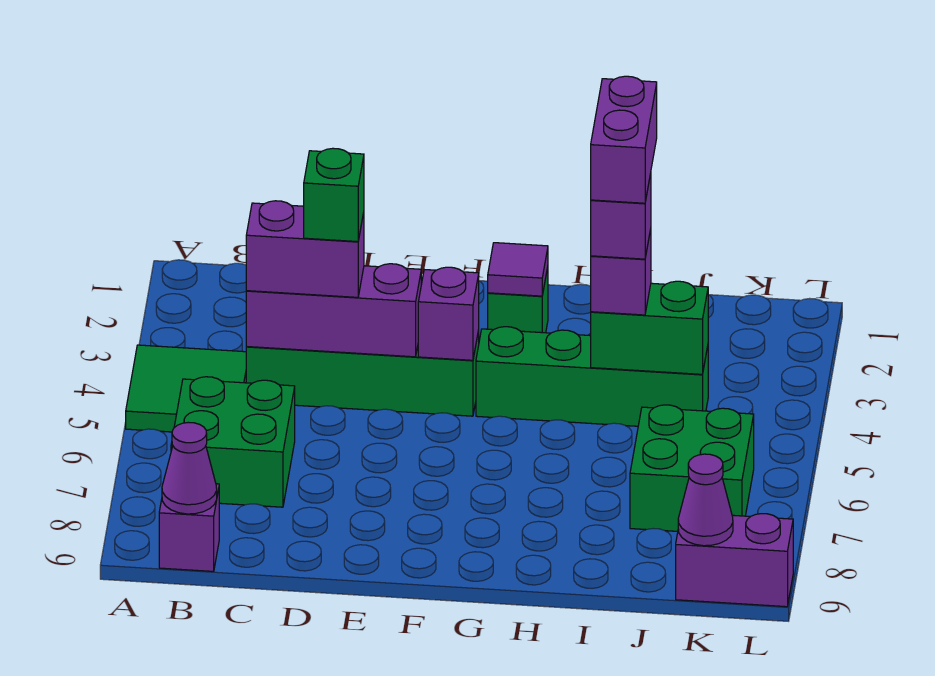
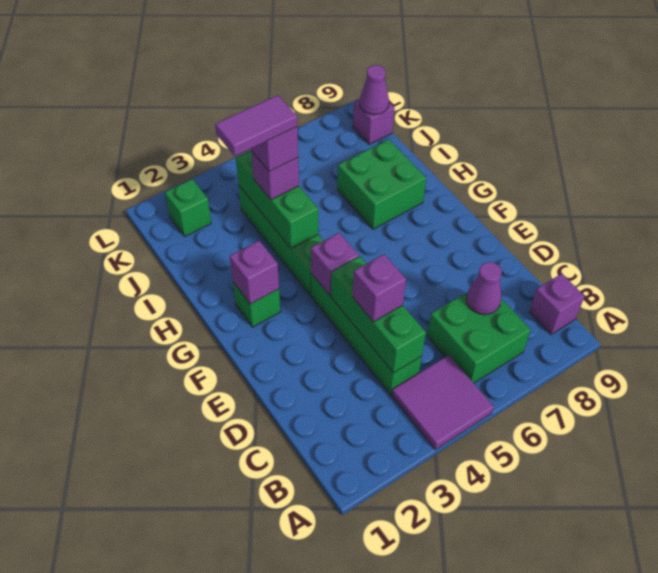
green 2x2 tile [126,345,246,432] -> purple 2x2 tile [392,355,494,450]
purple 1x1 cone [162,422,217,514] -> purple 1x1 cone moved to [466,262,502,315]
purple 1x3 brick [246,264,421,357] -> green 1x3 brick [331,257,426,373]
purple 1x2 brick [246,201,364,297] -> purple 1x1 brick [353,254,406,322]
green 1x1 brick [304,148,364,242] -> green 1x1 brick moved to [165,179,211,236]
purple 1x1 tile [488,243,548,296] -> purple 1x1 brick [230,241,279,304]
purple 1x2 brick [591,76,657,203] -> purple 1x2 tile [215,95,297,156]
green 1x2 brick [591,281,708,374] -> green 1x3 brick [236,151,318,248]
green 2x2 brick [630,405,754,531] -> green 2x2 brick moved to [338,139,426,229]
purple 1x2 brick [676,514,793,607] -> purple 1x1 brick [353,99,394,144]

